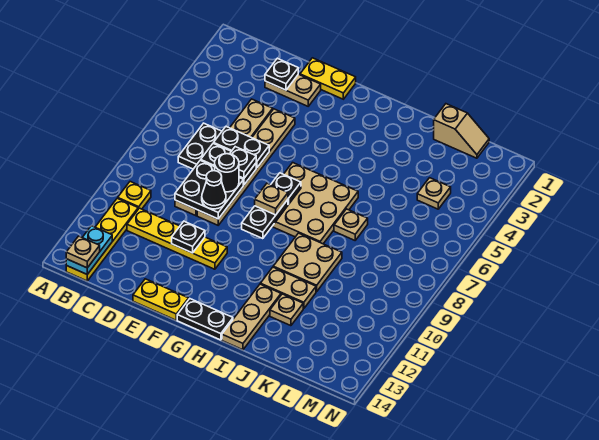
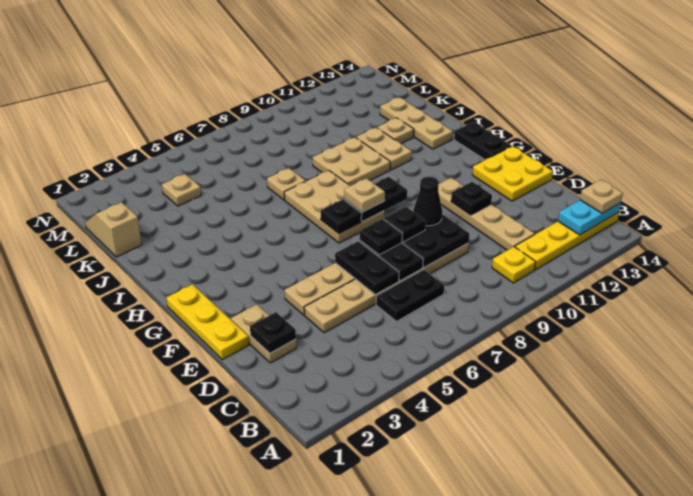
yellow 1x4 plate [127,208,227,269] -> tan 1x4 plate [438,178,535,250]
yellow 1x2 plate [300,58,356,99] -> yellow 1x3 plate [167,284,249,360]
black 1x1 round brick [215,154,239,192] -> black 1x1 plate [384,207,426,242]
yellow 1x2 plate [133,279,189,320] -> yellow 2x2 plate [472,146,553,201]
tan 3x3 plate [272,163,358,244] -> tan 2x3 plate [284,171,384,243]
tan 1x3 plate [222,284,281,350] -> tan 1x3 plate turned to [380,97,453,149]

